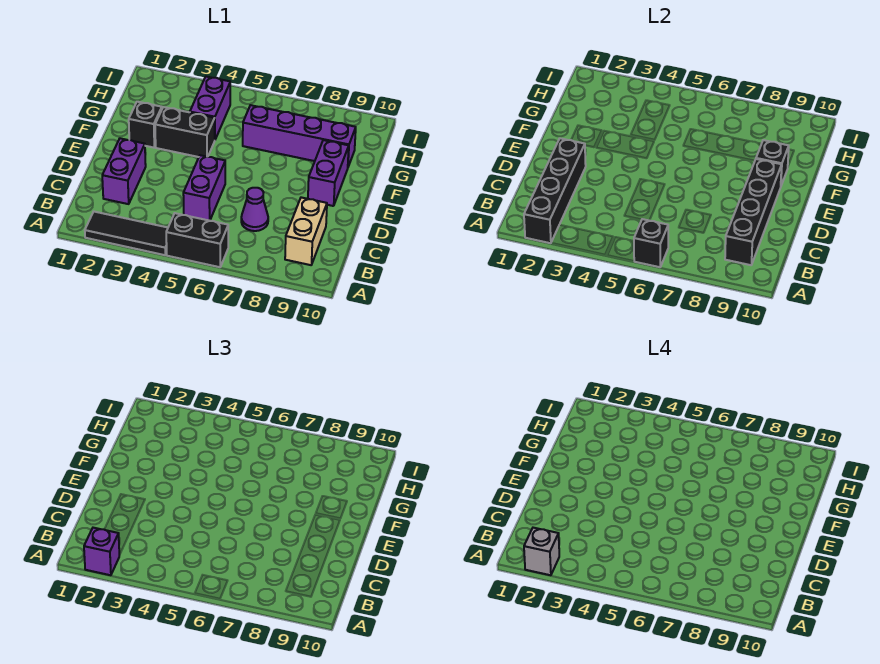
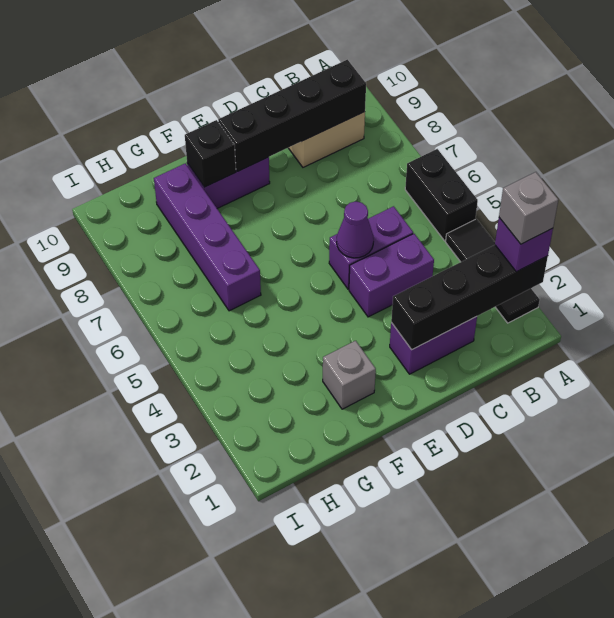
black 1x1 brick [634,219,668,267] -> none
purple 1x1 cone [241,188,268,231] -> purple 1x1 cone moved to [337,202,374,258]
black 1x1 brick [129,102,162,148] -> grey 1x1 brick [323,341,376,409]
black 1x2 brick [155,107,215,157] -> none
purple 1x2 brick [190,77,230,139] -> purple 1x2 brick moved to [349,234,434,317]

